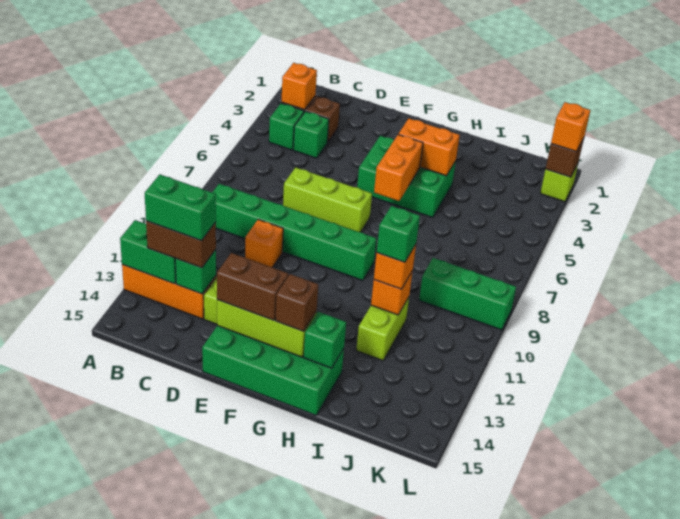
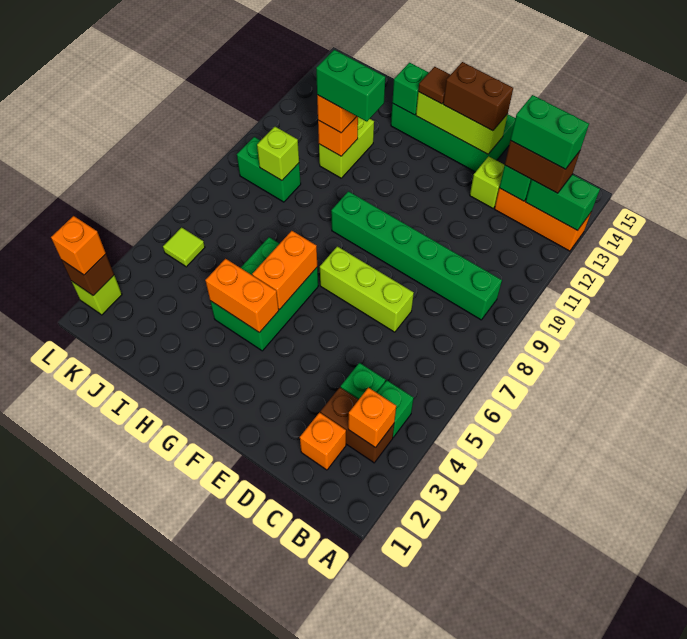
orange 1x1 brick [245,219,283,267] -> orange 1x1 brick moved to [300,413,346,470]
green 2x3 brick [357,136,456,218] -> green 2x3 brick turned to [210,237,318,351]
brown 1x1 brick [275,274,318,331] -> brown 1x1 tile [418,67,450,104]
green 1x1 brick [377,206,420,262] -> green 1x2 brick [316,50,385,122]
green 1x3 brick [419,258,516,330] -> green 1x2 brick [237,137,301,202]
none -> lime 1x1 brick [257,127,299,181]
none -> lime 1x1 tile [163,227,205,267]

